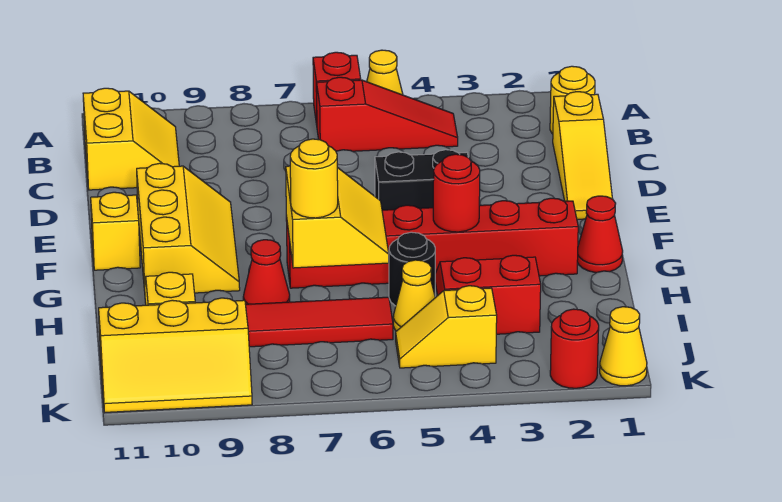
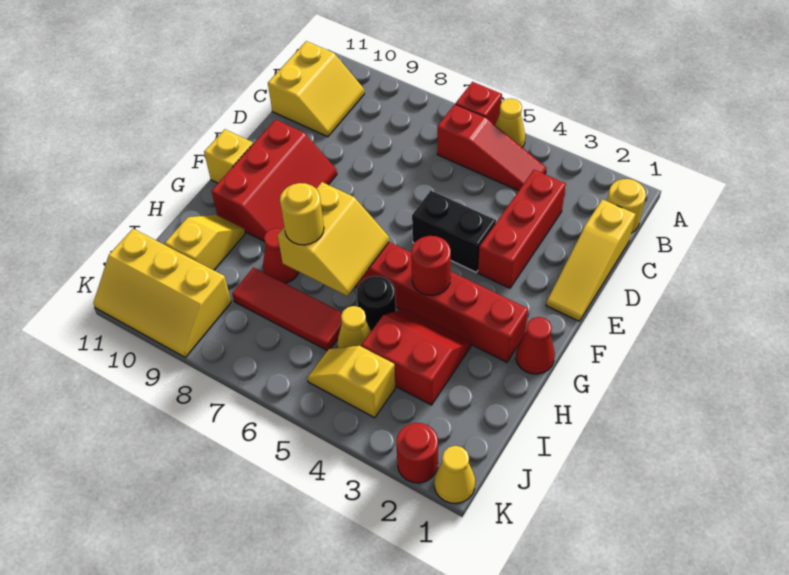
none -> red 1x3 brick [478,170,566,288]
yellow 2x3 slope [137,163,240,293] -> red 2x3 slope [211,120,337,242]

